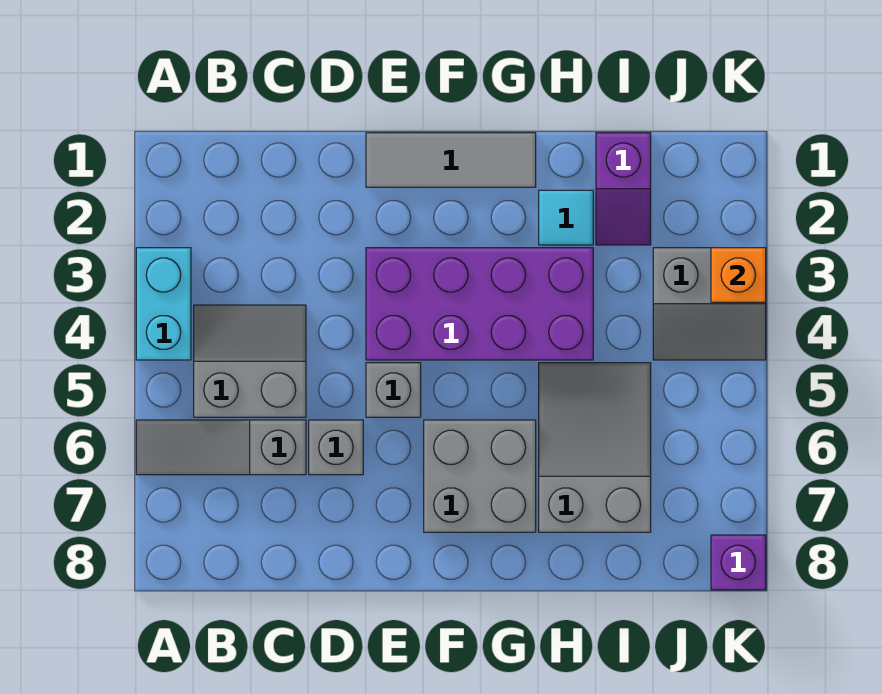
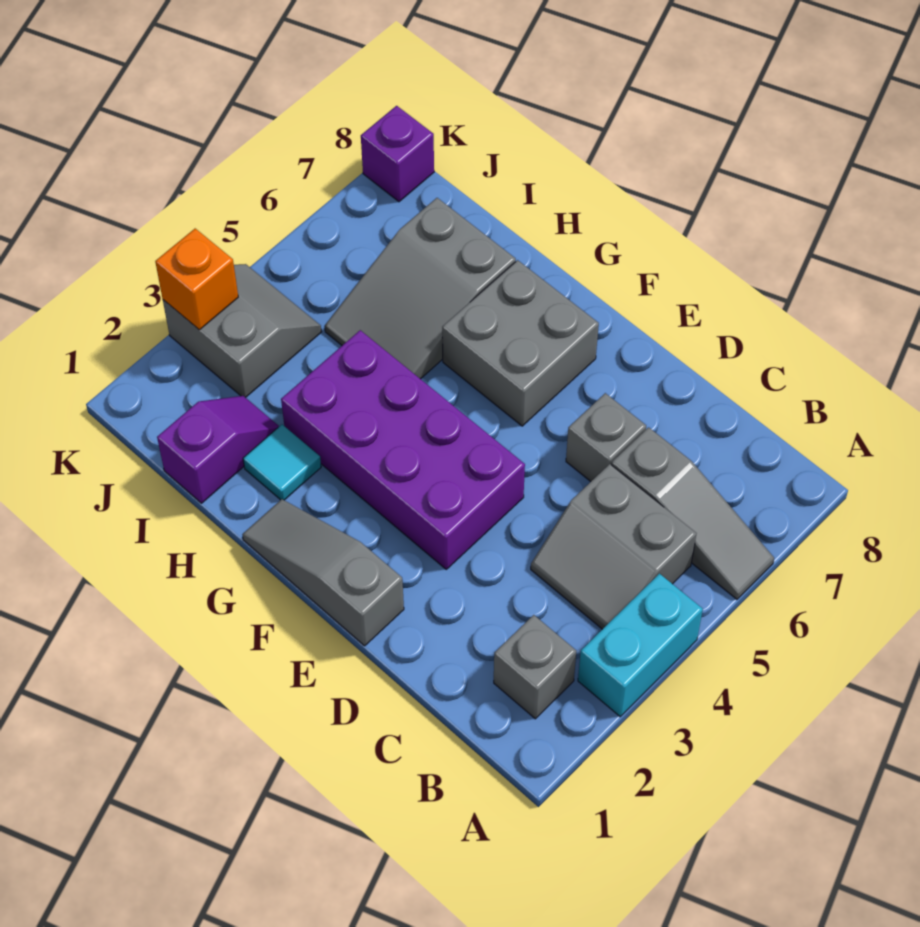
grey 1x3 tile [366,133,536,187] -> grey 1x3 slope [242,499,404,646]
grey 1x1 brick [366,363,421,417] -> grey 1x1 brick moved to [494,615,576,719]

